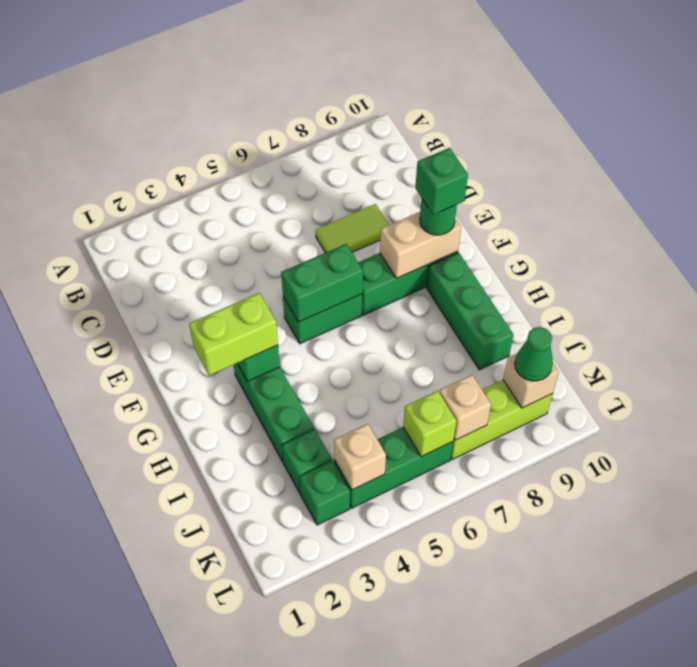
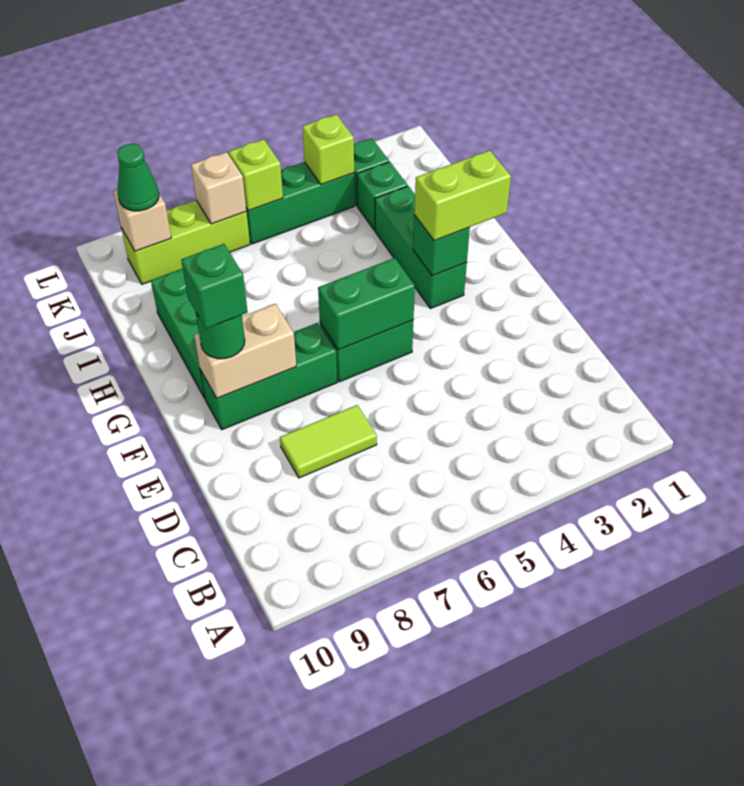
tan 1x1 brick [334,424,386,490] -> lime 1x1 brick [302,114,354,185]

